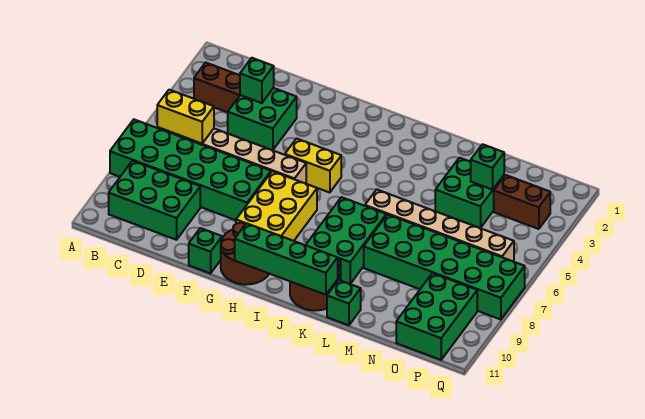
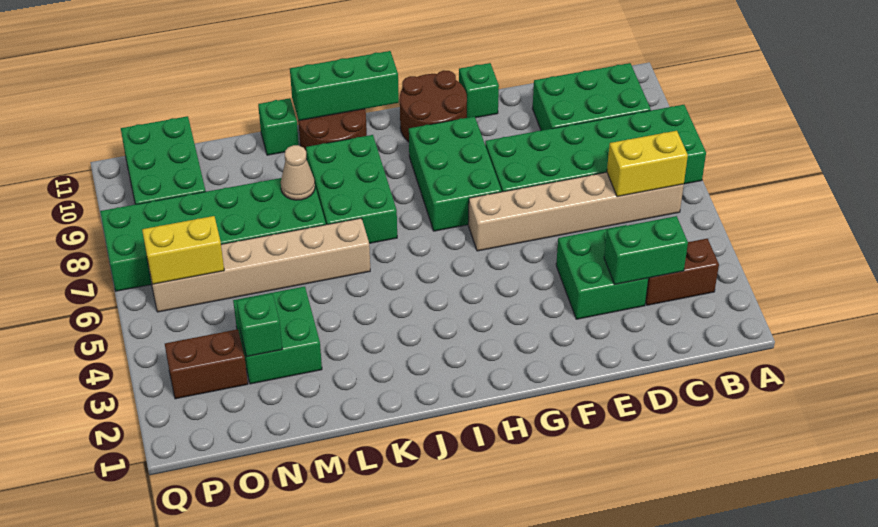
green 1x1 brick [240,58,274,103] -> green 1x2 brick [604,216,688,284]
yellow 1x2 brick [285,139,341,193] -> yellow 1x2 brick moved to [142,216,224,284]
yellow 2x3 brick [236,171,317,241] -> green 2x3 brick [409,117,502,231]
green 1x4 brick [235,223,338,295] -> green 1x3 brick [290,51,399,121]
none -> tan 1x1 cone [281,145,315,200]

